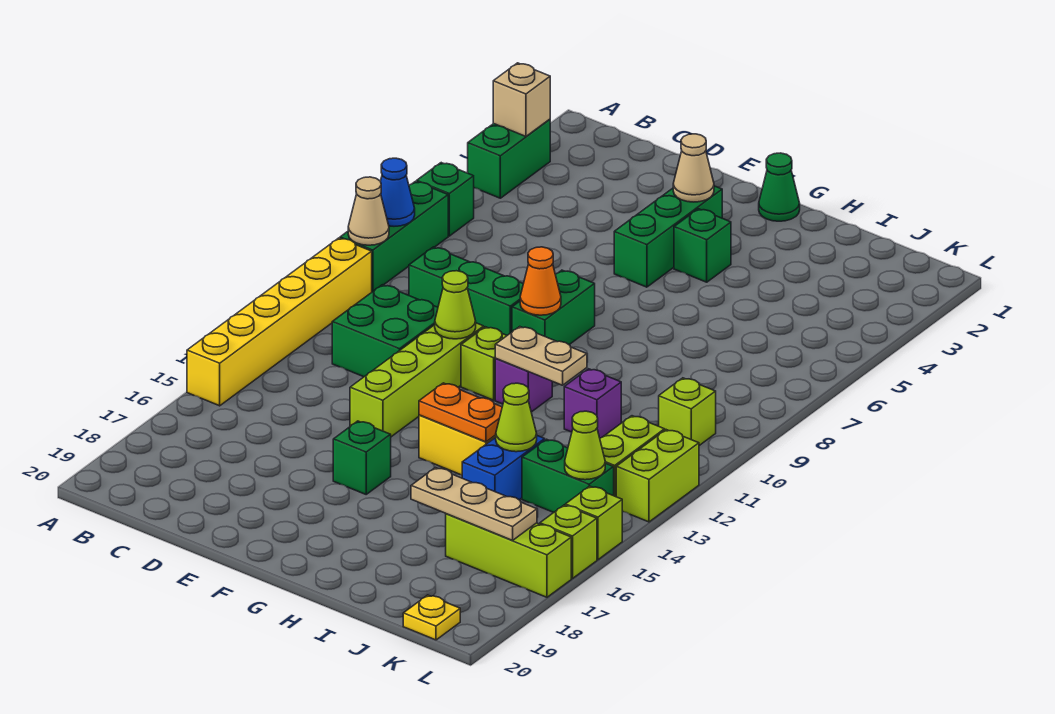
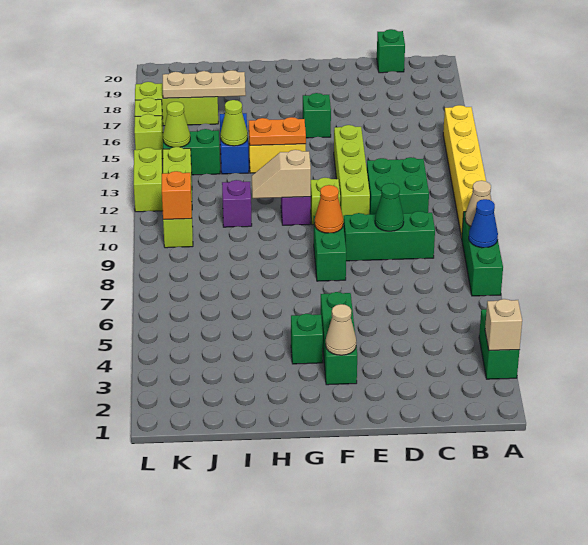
green 1x1 brick [417,163,474,236] -> green 1x1 brick moved to [377,29,405,73]
lime 1x1 cone [435,271,476,339] -> none
green 1x1 cone [759,153,800,221] -> green 1x1 cone moved to [375,183,404,231]
tan 1x2 plate [495,327,587,385] -> tan 1x2 slope [252,150,311,198]
none -> orange 1x1 brick [162,171,192,219]
yellow 1x1 plate [403,595,460,640] -> none

